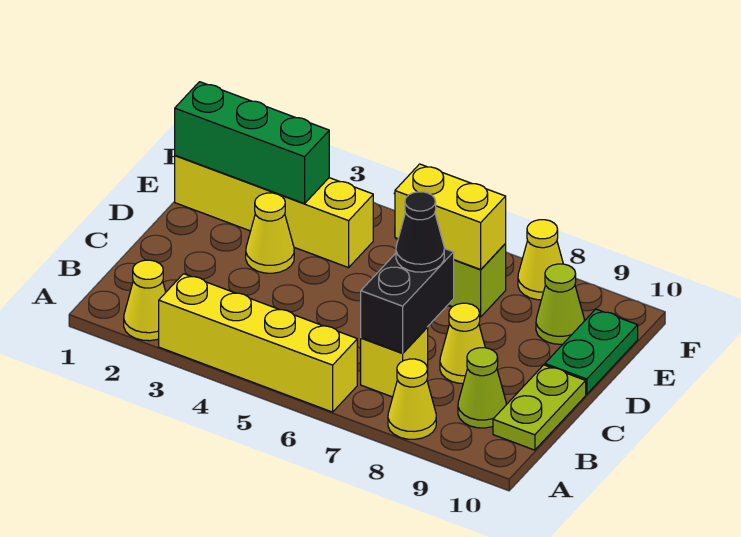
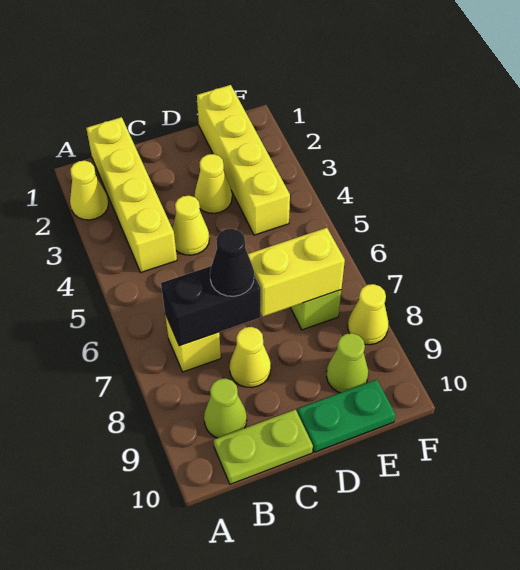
yellow 1x4 brick [159,274,357,412] -> yellow 1x4 brick moved to [86,117,177,272]
yellow 1x1 cone [388,359,436,439] -> yellow 1x1 cone moved to [172,196,209,255]
green 1x3 brick [175,82,329,204] -> none
yellow 1x2 brick [395,164,506,269] -> yellow 1x2 brick turned to [248,228,345,316]

